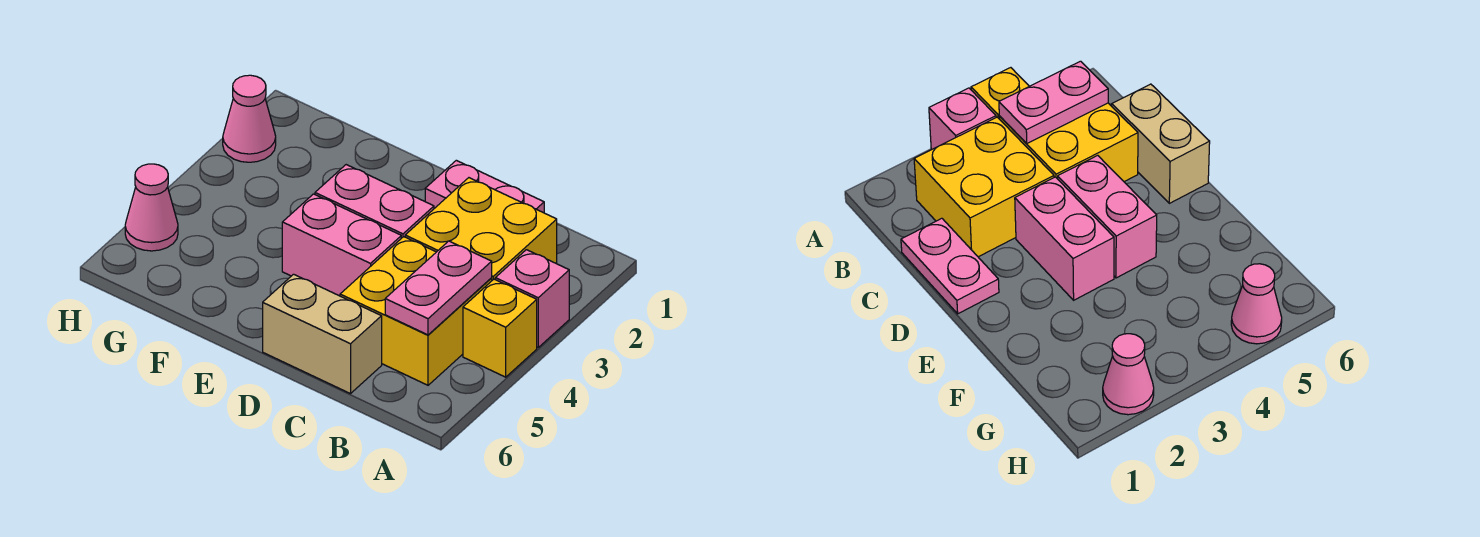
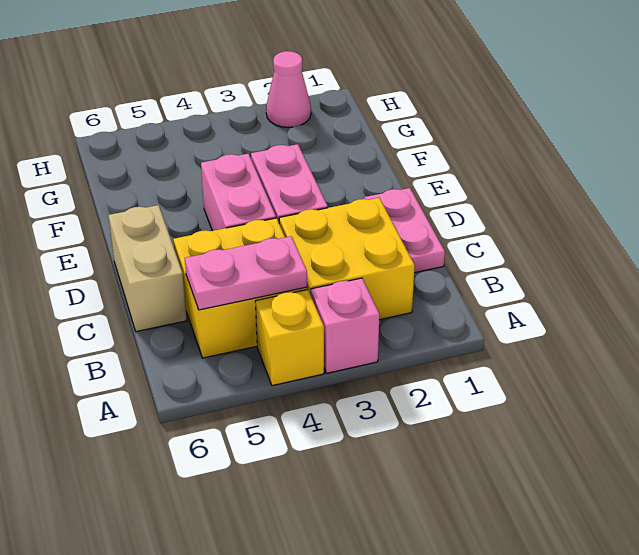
pink 1x1 cone [125,164,178,251] -> none

